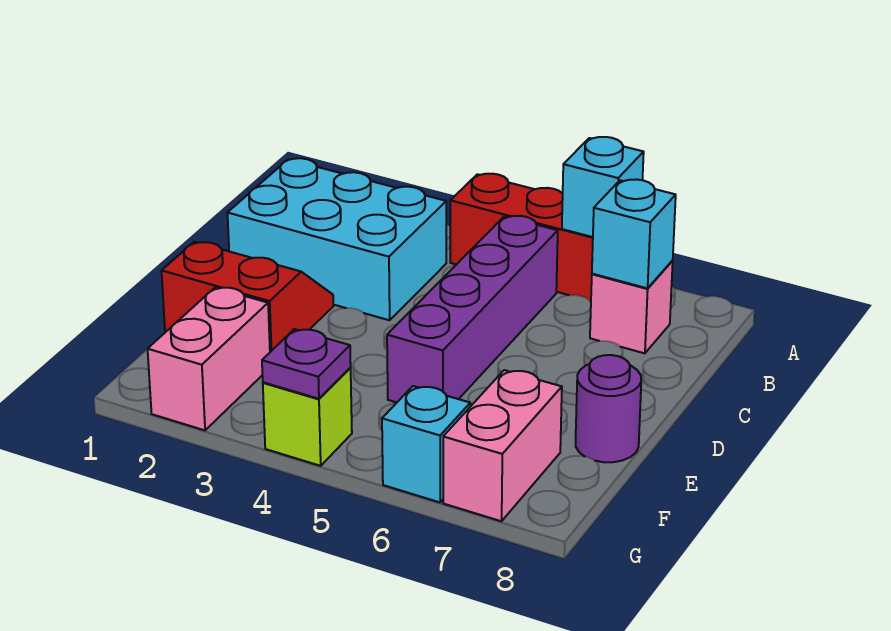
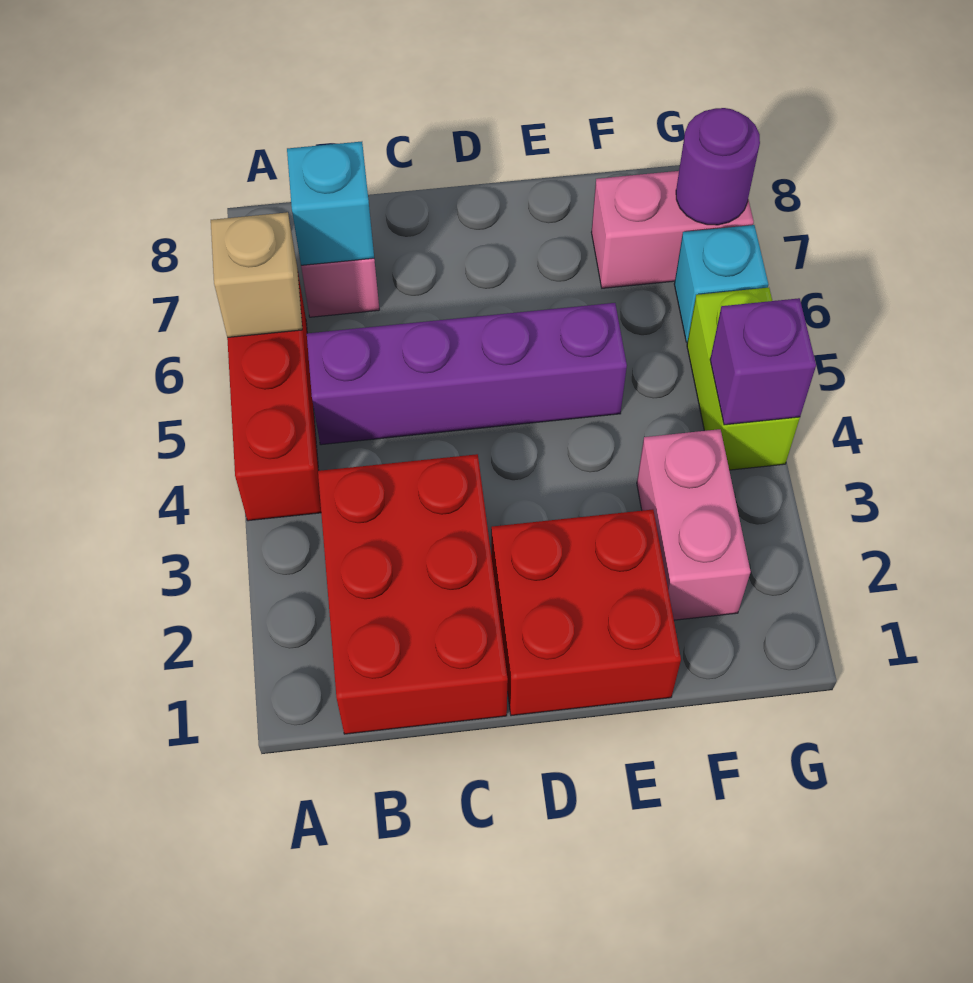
cyan 1x1 brick [562,137,644,237] -> tan 1x1 brick [211,212,302,338]
cyan 2x3 brick [228,158,446,320] -> red 2x3 brick [318,454,508,734]
red 2x2 slope [162,242,333,352] -> red 2x2 brick [491,509,681,716]
purple 1x1 round brick [576,355,641,462] -> purple 1x1 round brick moved to [676,108,760,225]
pink 1x2 brick [148,288,270,430] -> pink 1x2 brick turned to [637,429,751,620]
lime 1x1 brick [263,368,352,466] -> lime 1x2 brick [687,288,800,470]
purple 1x1 plate [262,329,351,399] -> purple 1x1 brick [710,298,816,425]

